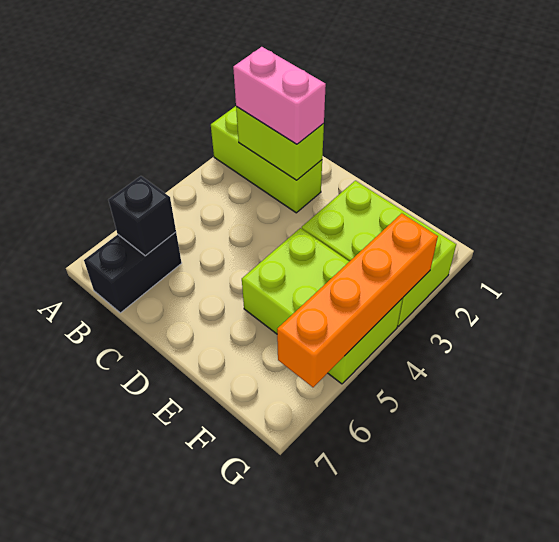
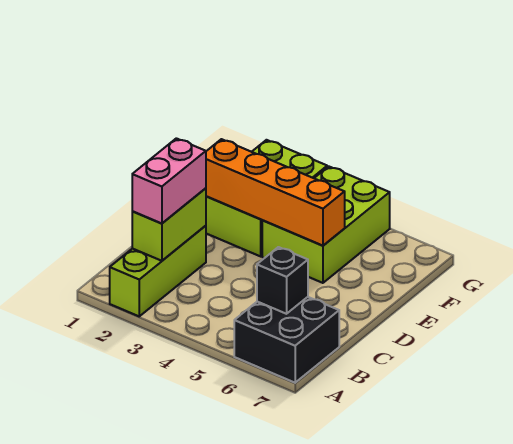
black 1x2 brick [84,232,182,313] -> black 2x2 brick [234,297,339,383]
orange 1x4 brick [277,213,438,387] -> orange 1x4 brick moved to [206,139,345,246]

